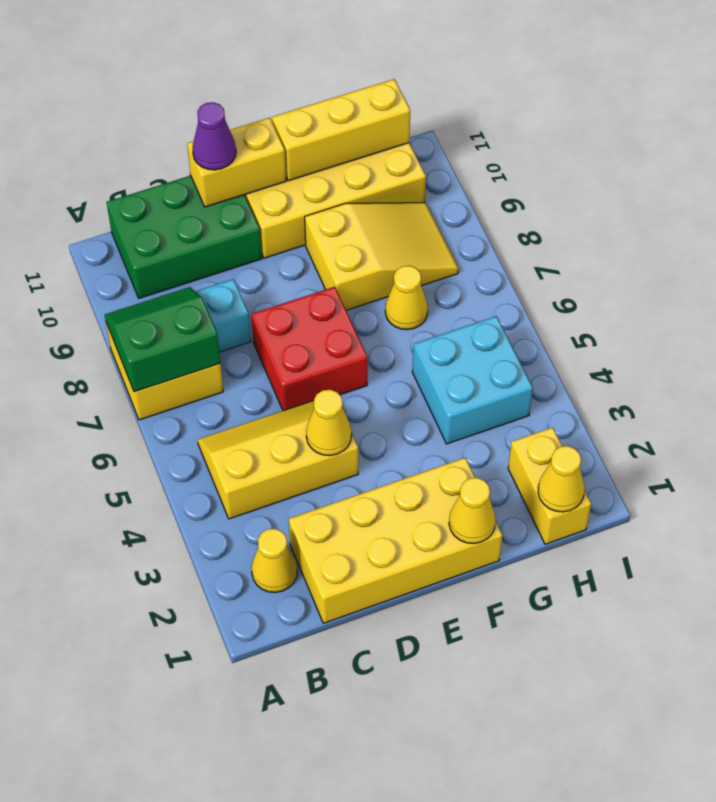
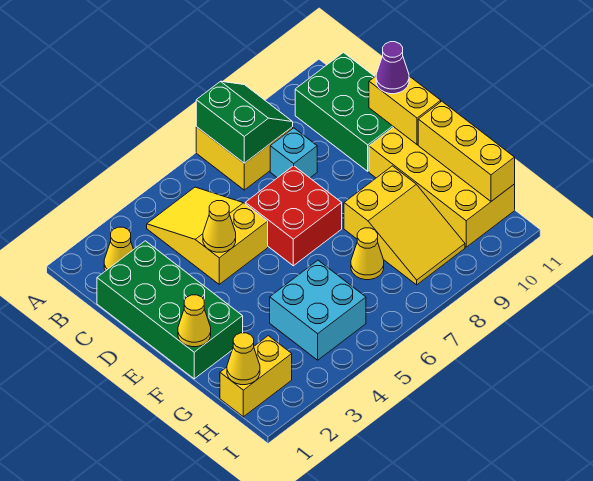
yellow 2x3 slope [198,401,358,519] -> yellow 2x3 slope turned to [147,187,268,284]
yellow 2x4 brick [289,458,502,623] -> green 2x4 brick [97,241,243,379]

